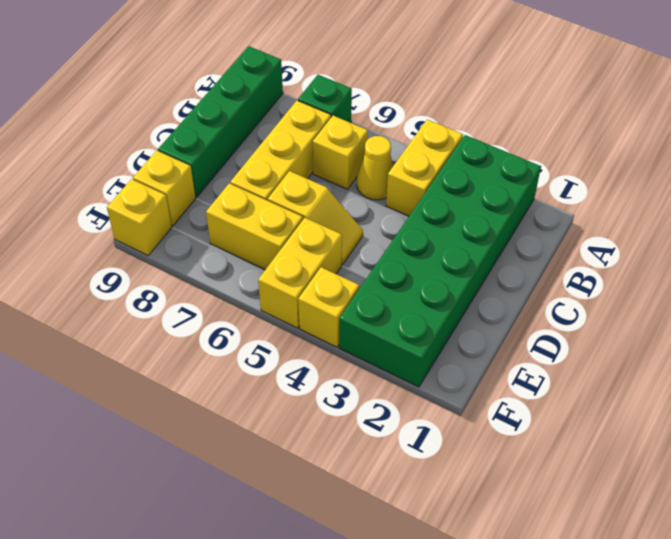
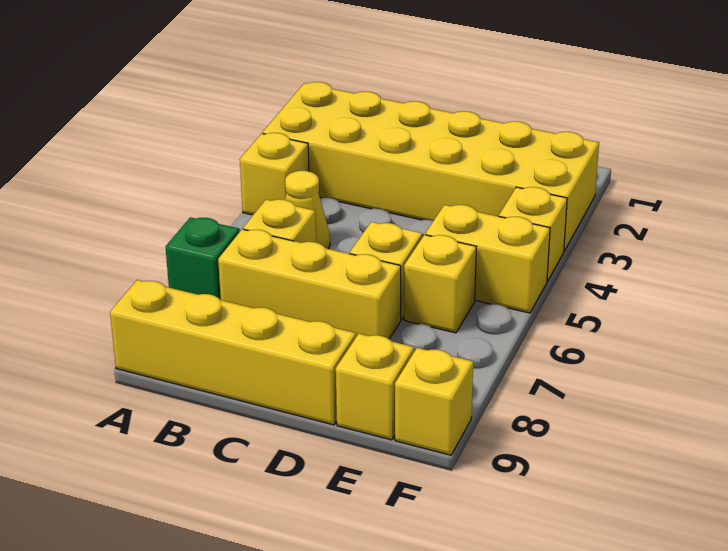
green 2x6 brick [339,135,541,387] -> yellow 2x6 brick [262,82,599,251]
yellow 1x2 brick [386,120,463,216] -> yellow 1x1 brick [240,133,309,215]
green 1x4 brick [158,46,283,197] -> yellow 1x4 brick [110,280,356,425]
yellow 1x2 brick [206,183,303,270] -> yellow 1x1 brick [404,235,476,333]

